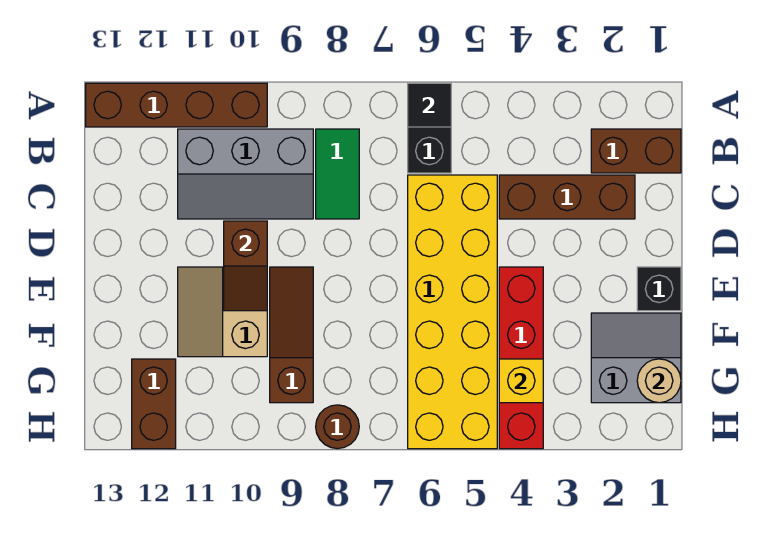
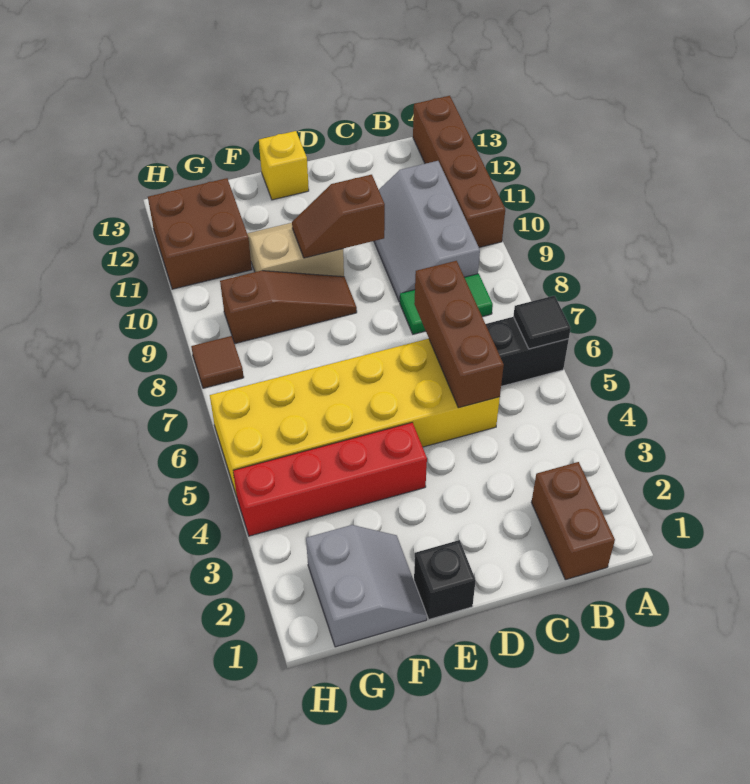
brown 1x3 brick [499,175,635,219] -> brown 1x3 brick moved to [414,261,504,408]
tan 1x1 round brick [637,359,681,403] -> none
yellow 1x1 brick [499,359,543,403] -> yellow 1x1 brick moved to [259,131,309,200]
brown 1x2 brick [132,359,176,449] -> brown 2x2 brick [148,178,252,289]
brown 1x1 round brick [316,405,359,449] -> brown 1x1 tile [191,336,244,388]

